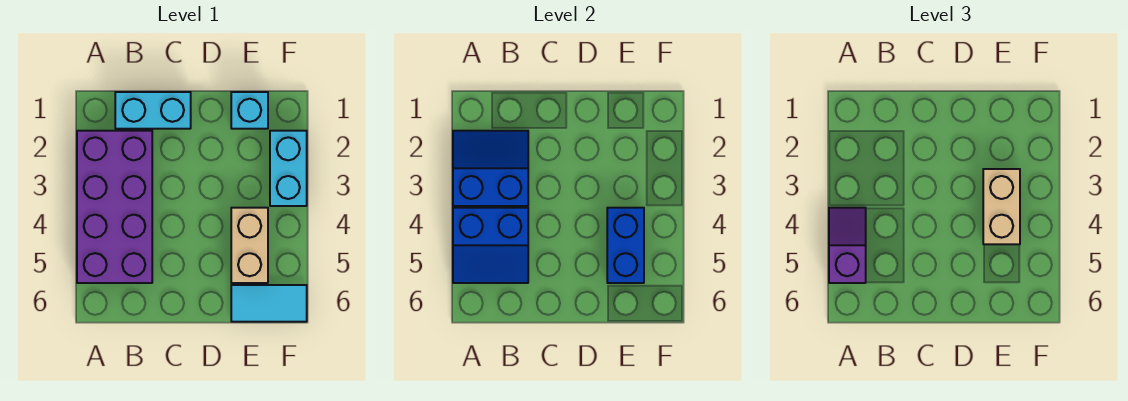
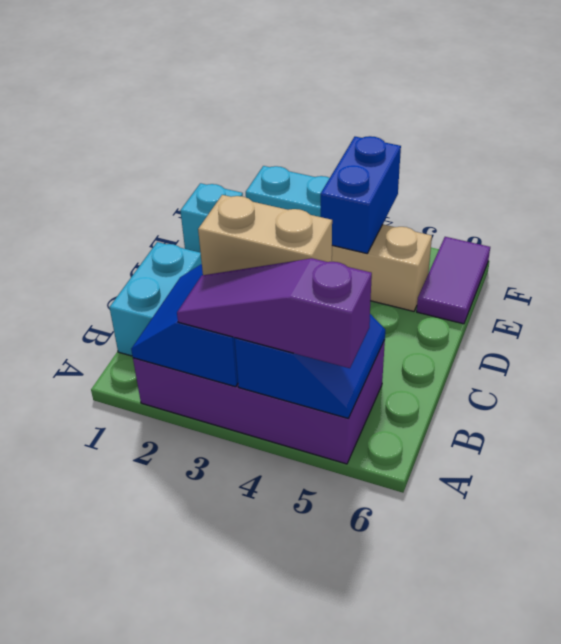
purple 1x2 slope [829,208,866,283] -> purple 1x3 slope [177,258,372,368]
tan 1x2 brick [983,169,1020,244] -> tan 1x2 brick moved to [198,195,332,275]
blue 1x2 brick [607,208,644,283] -> blue 1x2 brick turned to [321,136,401,253]
cyan 1x2 tile [231,285,307,322] -> purple 1x2 tile [417,237,490,324]

